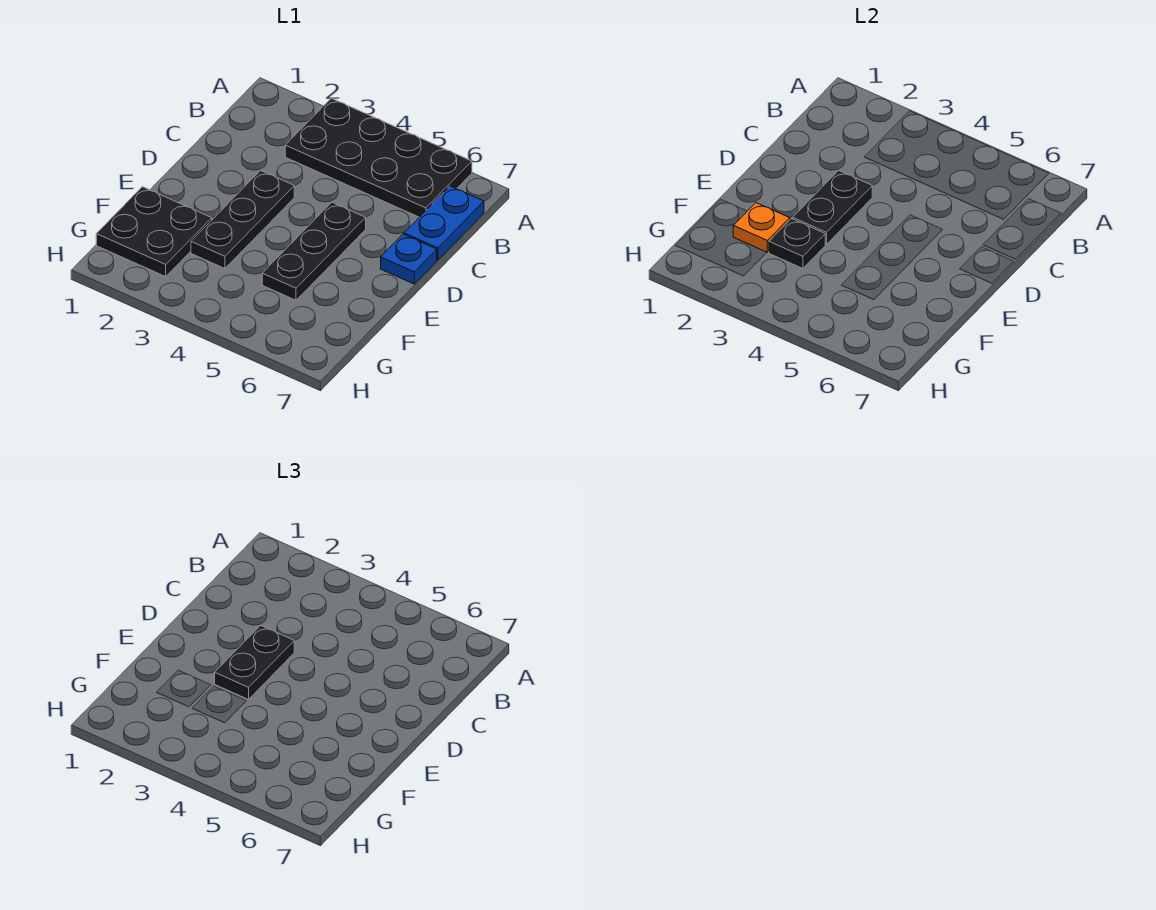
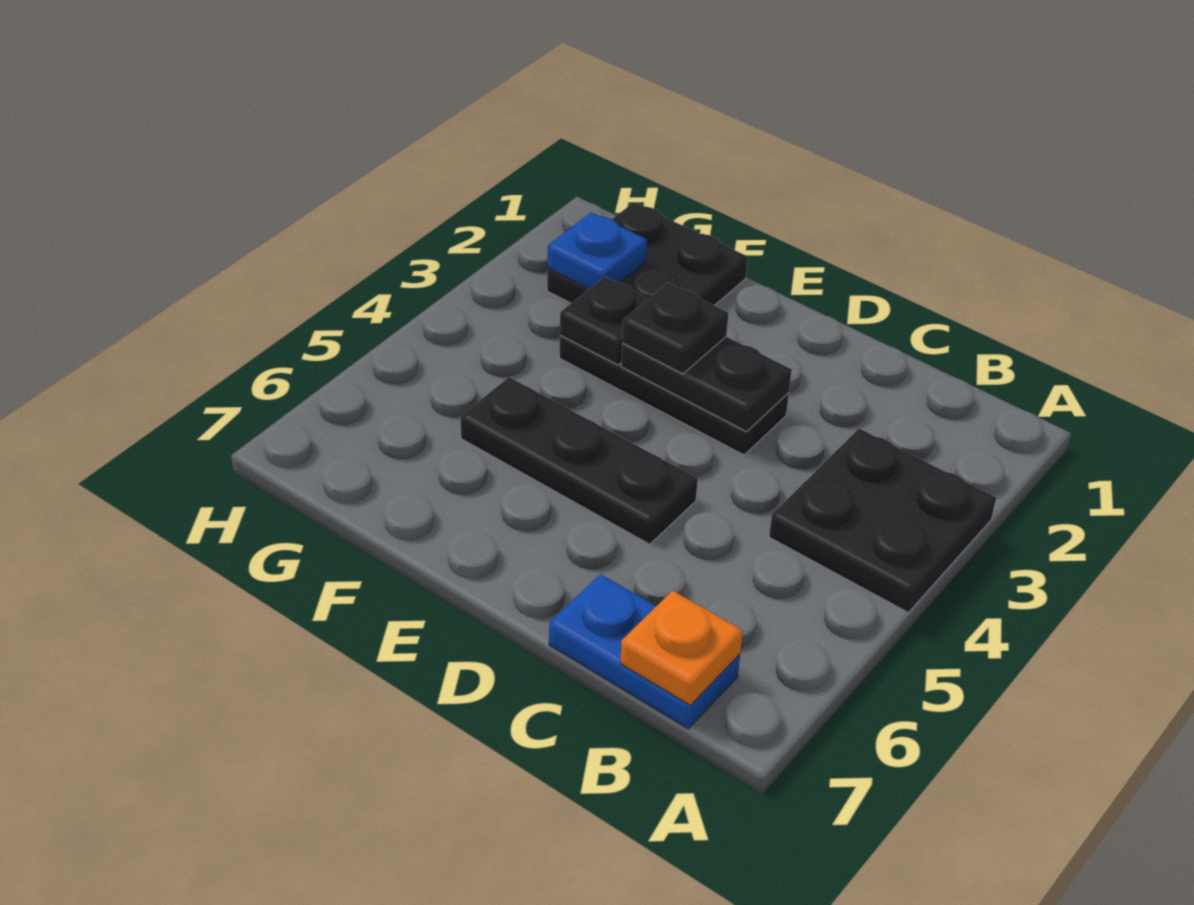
black 2x4 plate [285,98,472,217] -> black 2x2 plate [769,428,996,612]
black 1x2 plate [215,625,294,700] -> black 1x1 plate [622,283,729,374]
blue 1x1 plate [381,234,437,284] -> blue 1x1 plate moved to [548,213,647,289]
orange 1x1 plate [733,203,790,252] -> orange 1x1 plate moved to [620,591,743,705]

